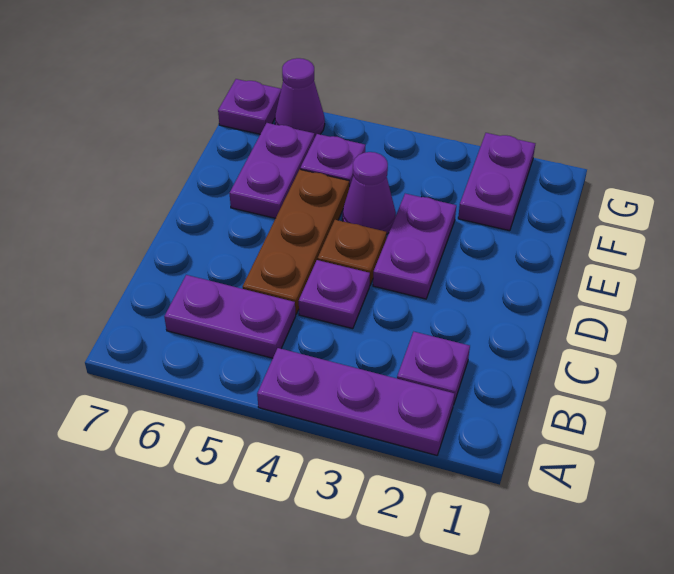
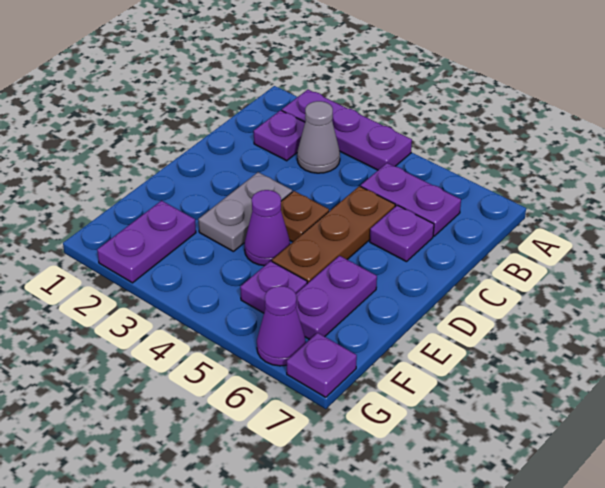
none -> grey 1x1 cone [297,101,340,173]
purple 1x1 plate [299,260,370,329] -> purple 1x1 plate moved to [370,205,434,262]
purple 1x2 plate [373,194,456,299] -> grey 1x2 plate [198,172,292,251]

